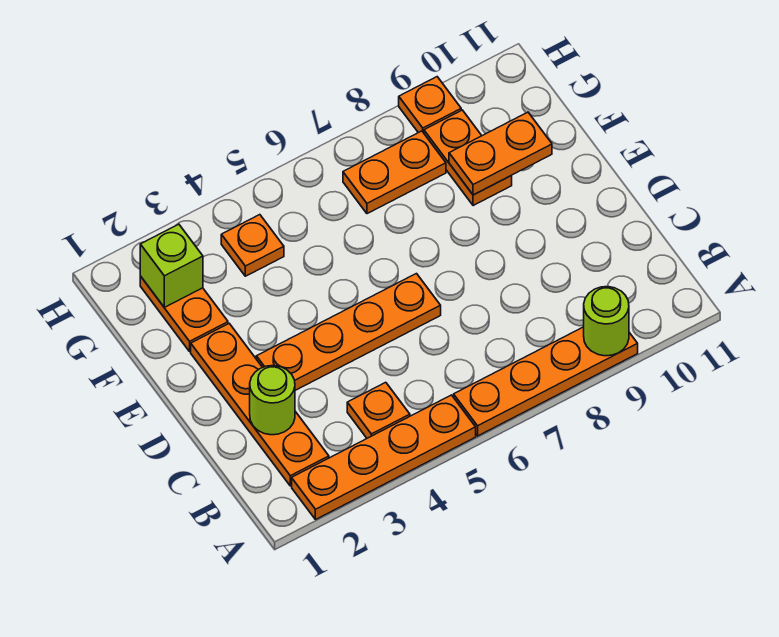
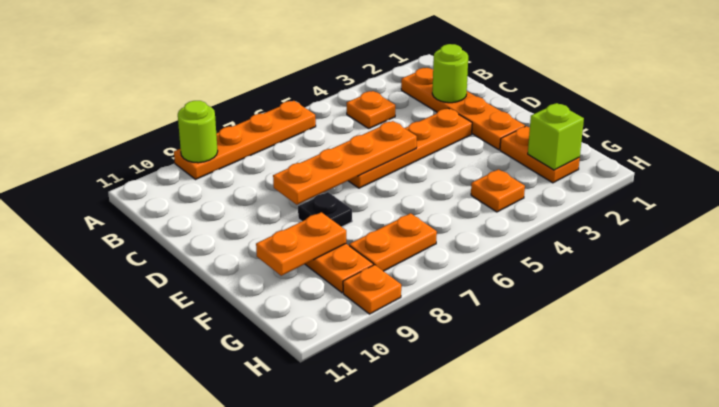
orange 1x4 plate [292,395,476,520] -> orange 1x4 plate moved to [273,121,417,205]
none -> black 1x1 plate [298,192,352,227]

